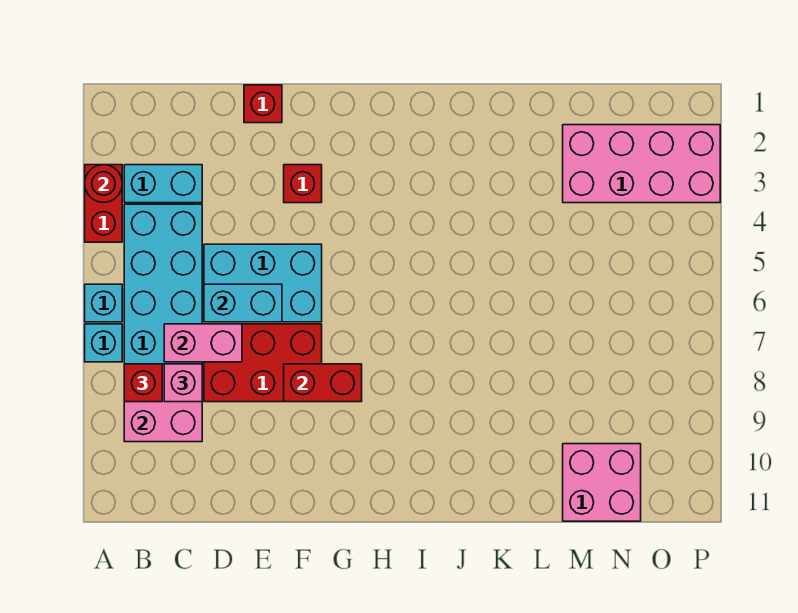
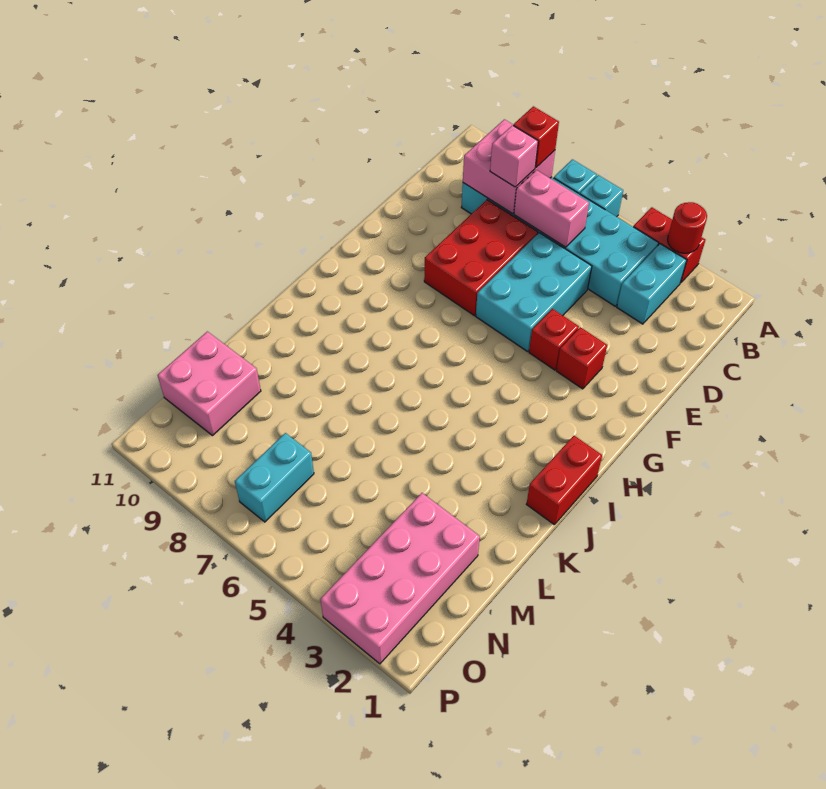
pink 1x2 brick [164,324,242,362] -> pink 1x2 brick turned to [514,170,589,247]
cyan 1x2 brick [204,284,282,322] -> cyan 1x2 brick moved to [235,433,314,522]
red 1x1 brick [244,85,282,123] -> red 1x1 brick moved to [529,309,579,370]
red 1x2 brick [284,364,362,402] -> red 1x2 brick moved to [526,436,602,524]

